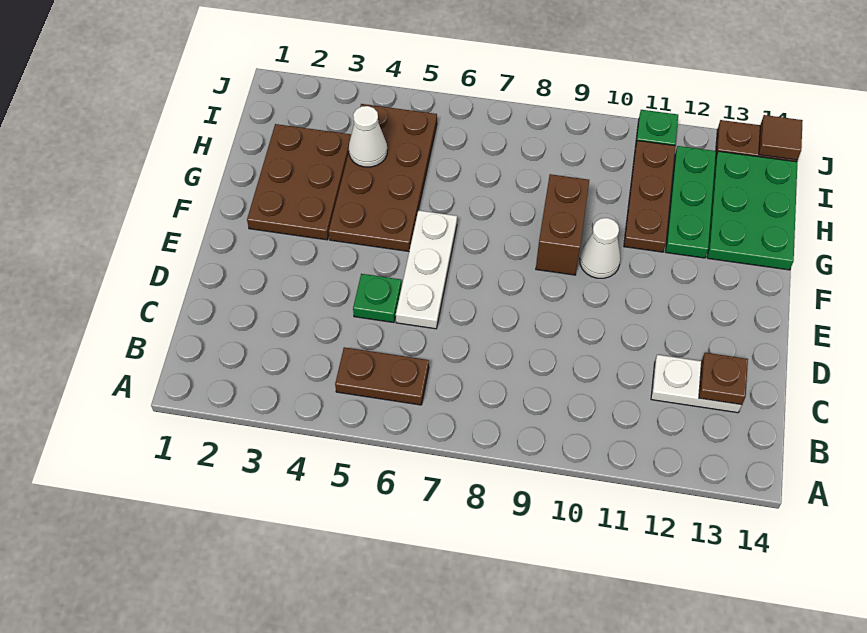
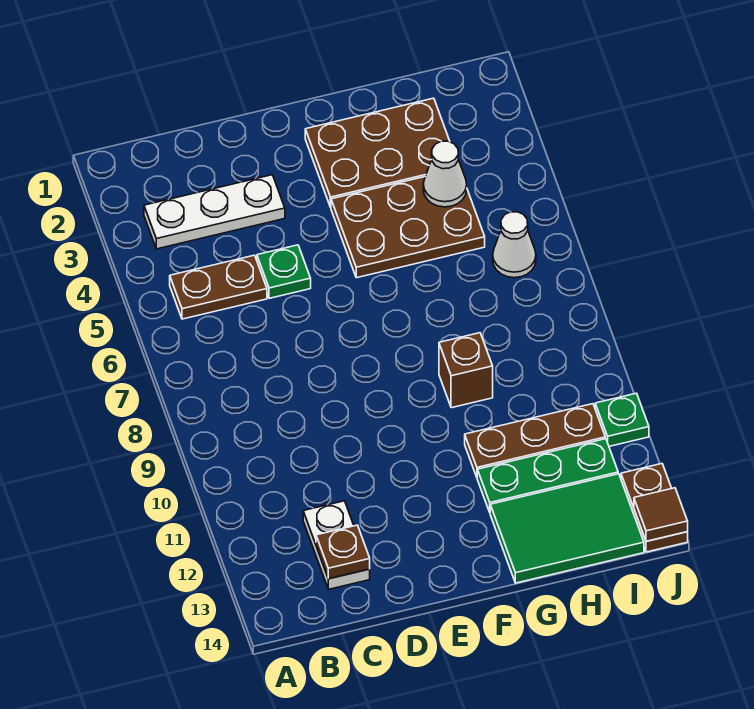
brown 1x2 plate [335,347,429,405] -> brown 1x2 plate turned to [170,255,267,319]
white 1x3 plate [396,210,457,329] -> white 1x3 plate moved to [144,175,285,249]
brown 2x4 plate [329,104,437,251] -> brown 2x3 plate [331,177,485,278]
brown 1x2 brick [536,174,589,275] -> brown 1x1 brick [439,333,493,408]
white 1x1 cone [580,218,621,278] -> white 1x1 cone moved to [493,212,536,278]
green 2x3 plate [707,151,797,270] -> green 2x3 tile [490,474,644,583]

